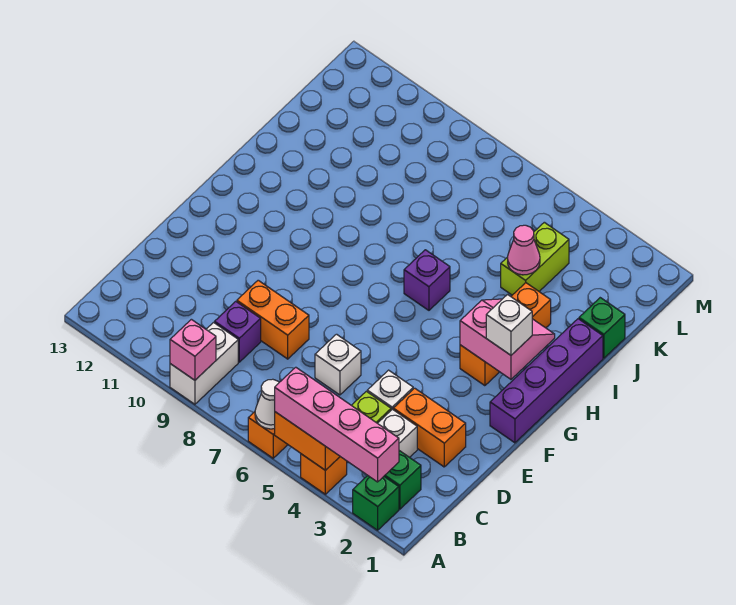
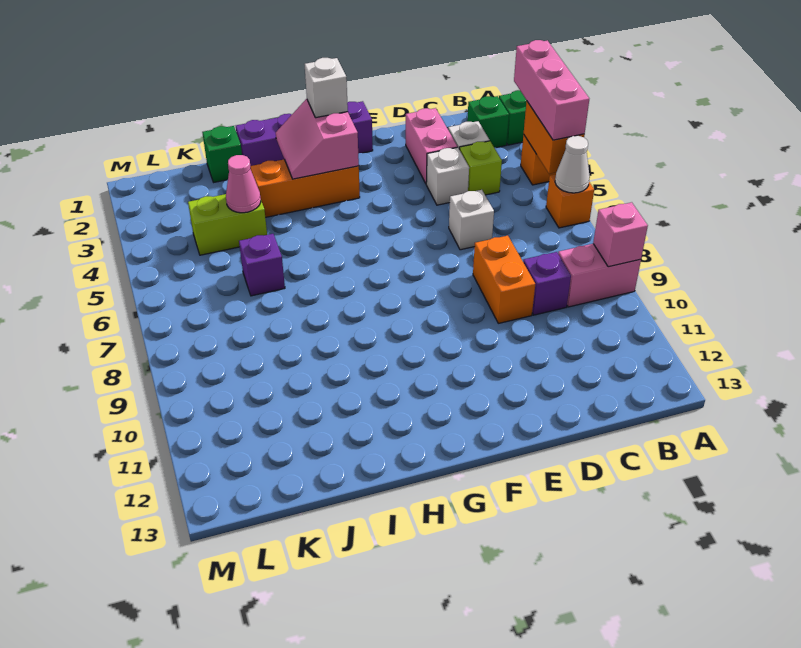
pink 1x4 brick [275,367,399,482] -> pink 1x3 brick [514,40,589,140]
white 1x2 brick [170,323,238,404] -> pink 1x2 brick [558,244,641,307]
orange 1x2 brick [393,388,466,467] -> pink 1x2 brick [406,108,457,183]
purple 1x1 brick [404,250,450,310] -> purple 1x1 brick moved to [239,234,285,296]

